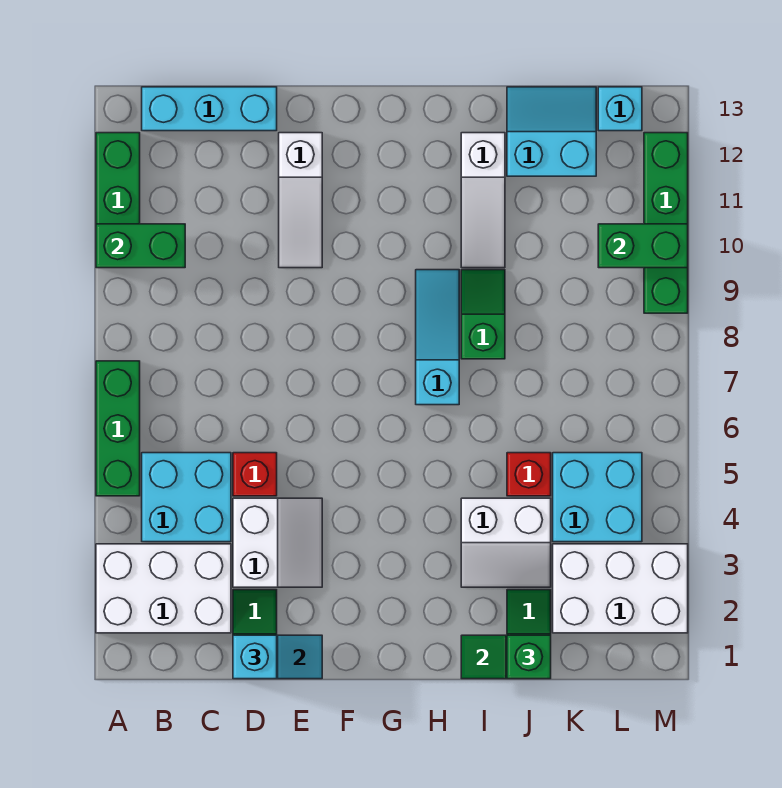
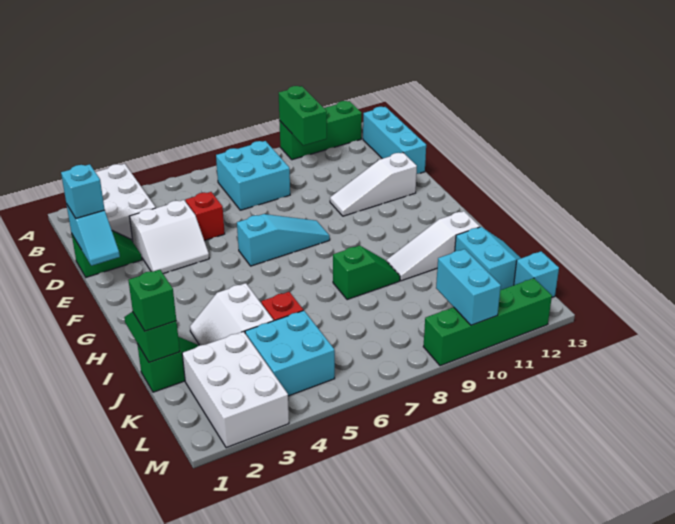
green 1x3 brick [96,361,140,496] -> none
cyan 2x2 brick [142,453,231,542] -> cyan 2x2 brick moved to [216,141,290,210]
cyan 1x3 slope [416,270,459,405] -> cyan 1x3 slope moved to [237,214,330,266]
green 1x2 brick [598,224,688,268] -> cyan 1x2 brick [436,249,501,325]

